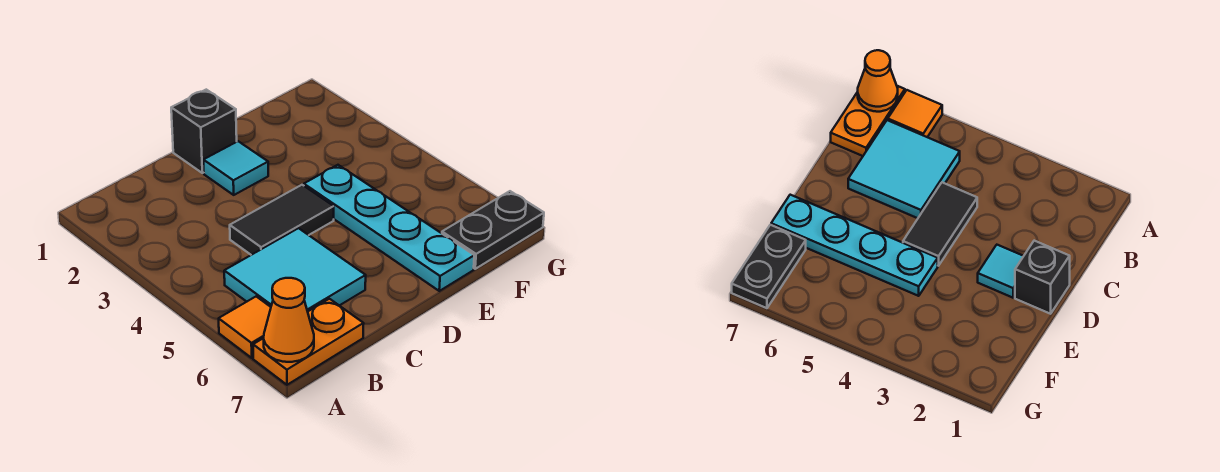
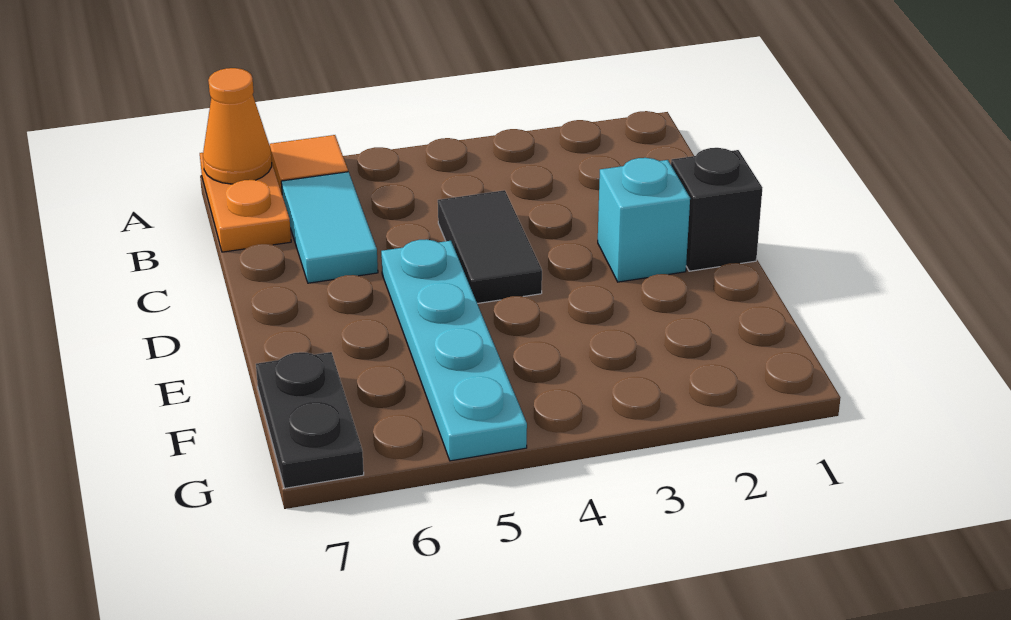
cyan 2x2 tile [224,228,366,311] -> cyan 1x2 tile [281,172,378,283]
cyan 1x1 tile [203,141,268,195] -> cyan 1x1 brick [598,158,690,282]
cyan 1x4 plate [304,165,474,291] -> cyan 1x4 plate turned to [381,239,527,461]

